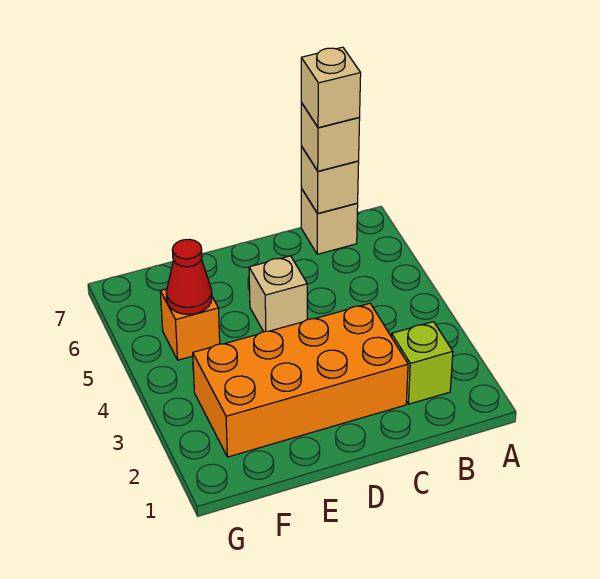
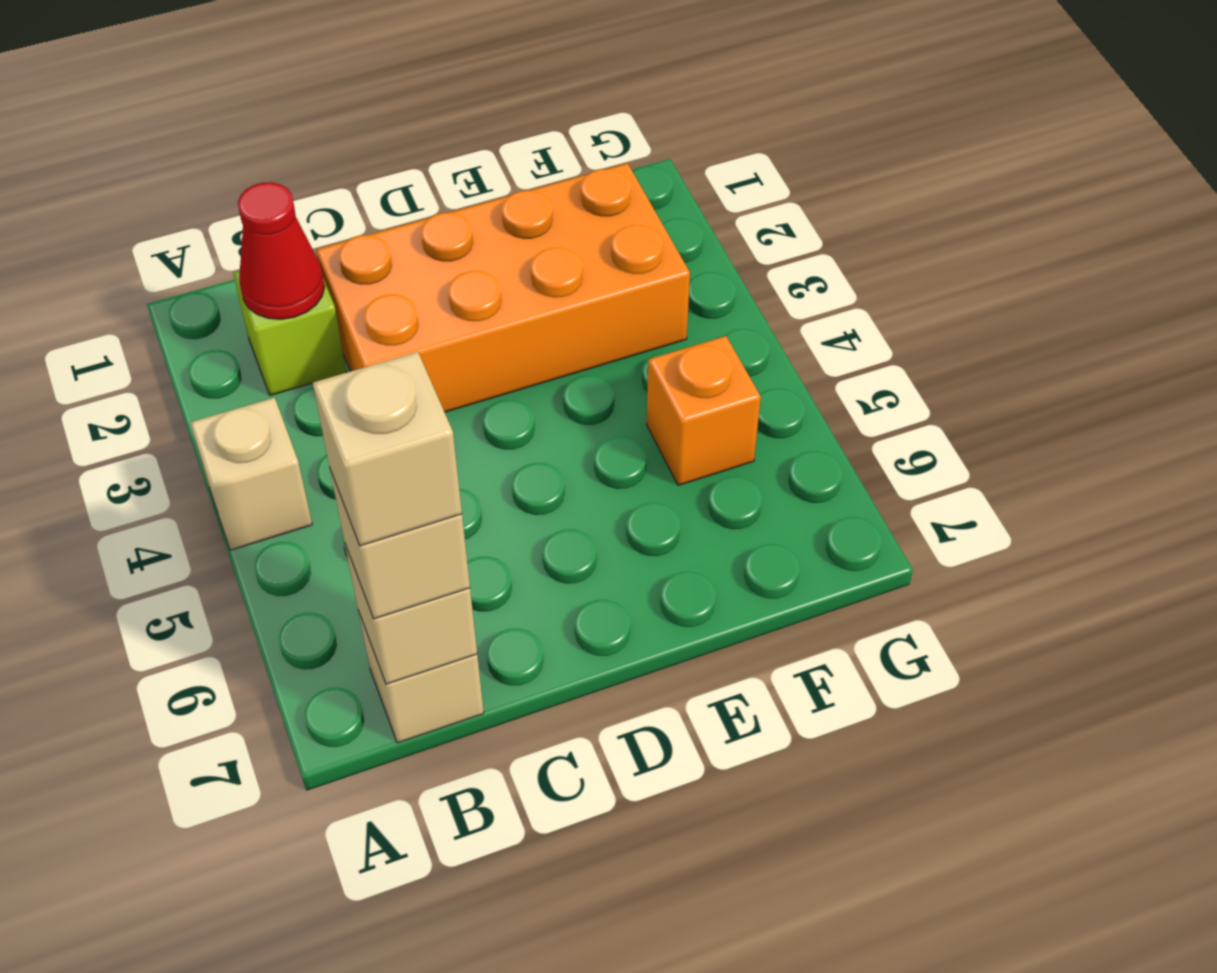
tan 1x1 brick [249,256,307,332] -> tan 1x1 brick moved to [190,397,312,550]
red 1x1 cone [166,239,212,314] -> red 1x1 cone moved to [238,182,325,319]

